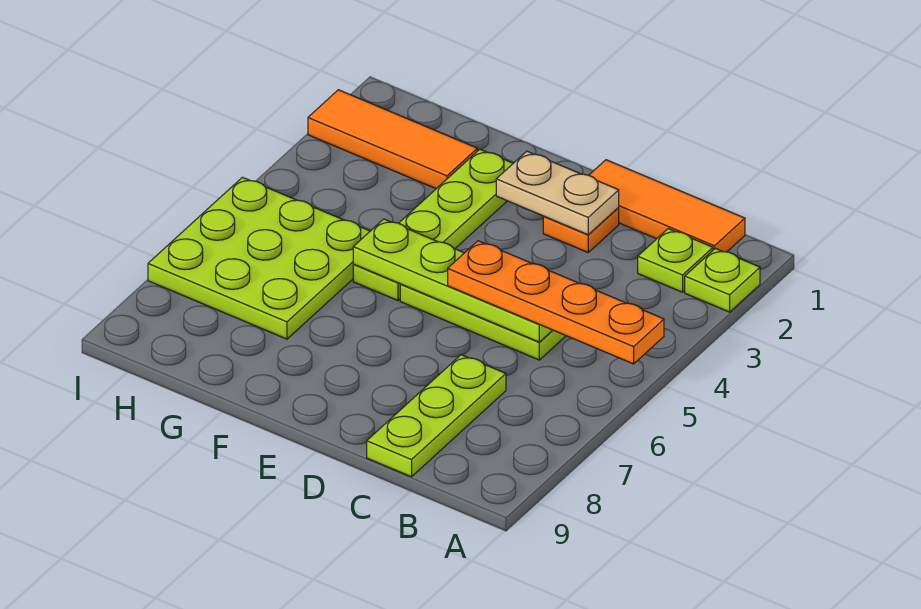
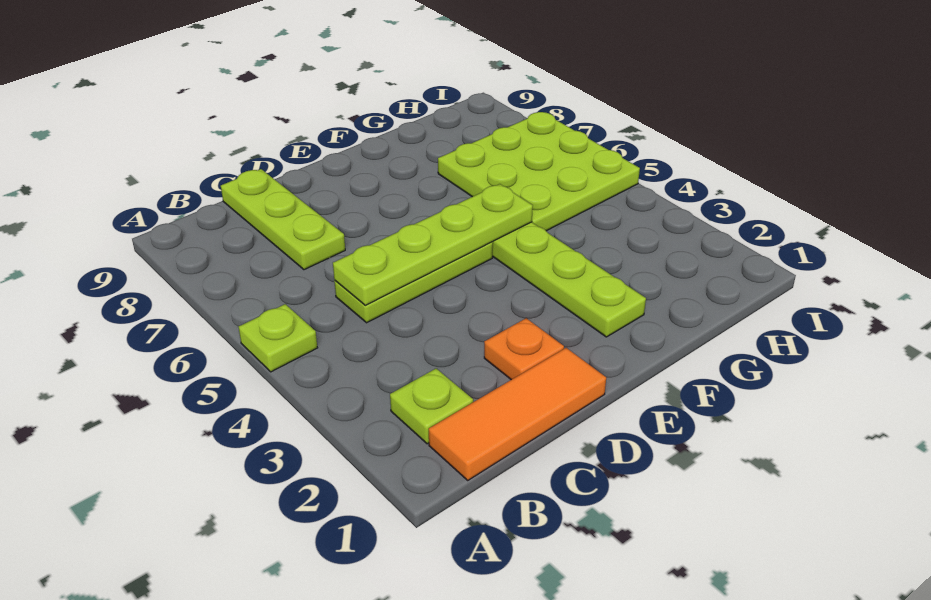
lime 1x1 plate [685,248,760,312] -> lime 1x1 plate moved to [239,304,317,372]
orange 1x4 plate [448,241,664,364] -> none
tan 1x2 plate [496,151,619,235] -> none
orange 1x3 tile [308,90,477,189] -> none

